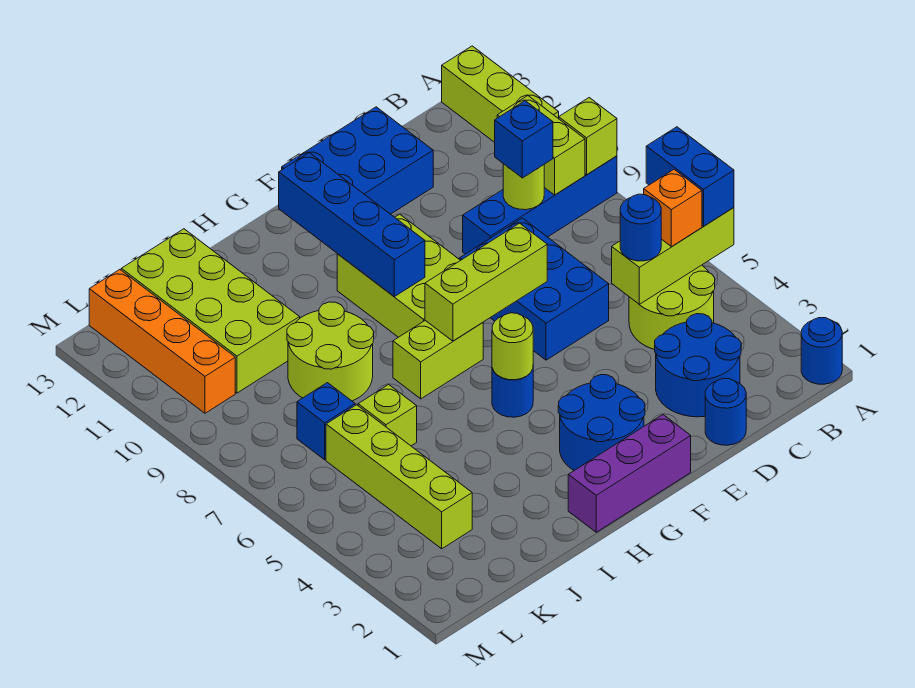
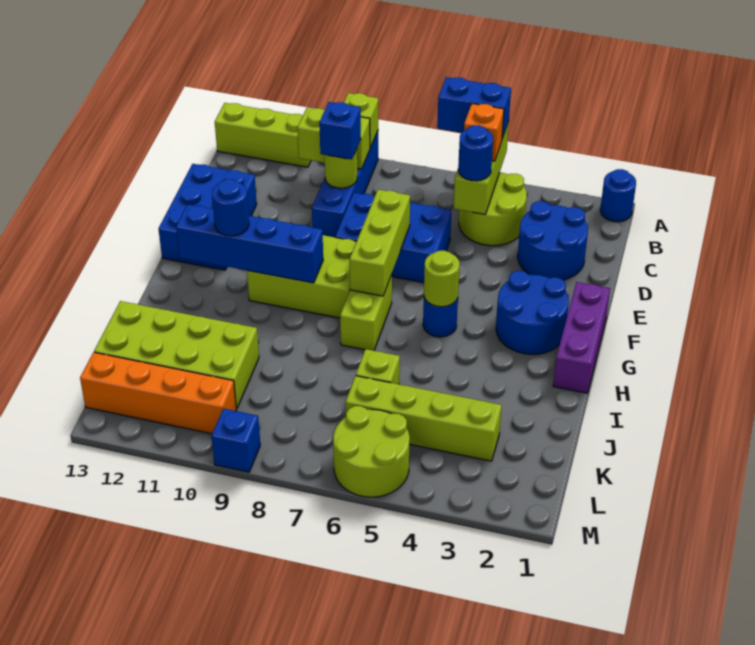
blue 1x1 round brick [705,379,746,445] -> blue 1x1 round brick moved to [212,179,249,236]
lime 2x2 round brick [287,302,374,401] -> lime 2x2 round brick moved to [333,406,410,497]
blue 1x1 brick [297,383,355,460] -> blue 1x1 brick moved to [212,409,260,472]

